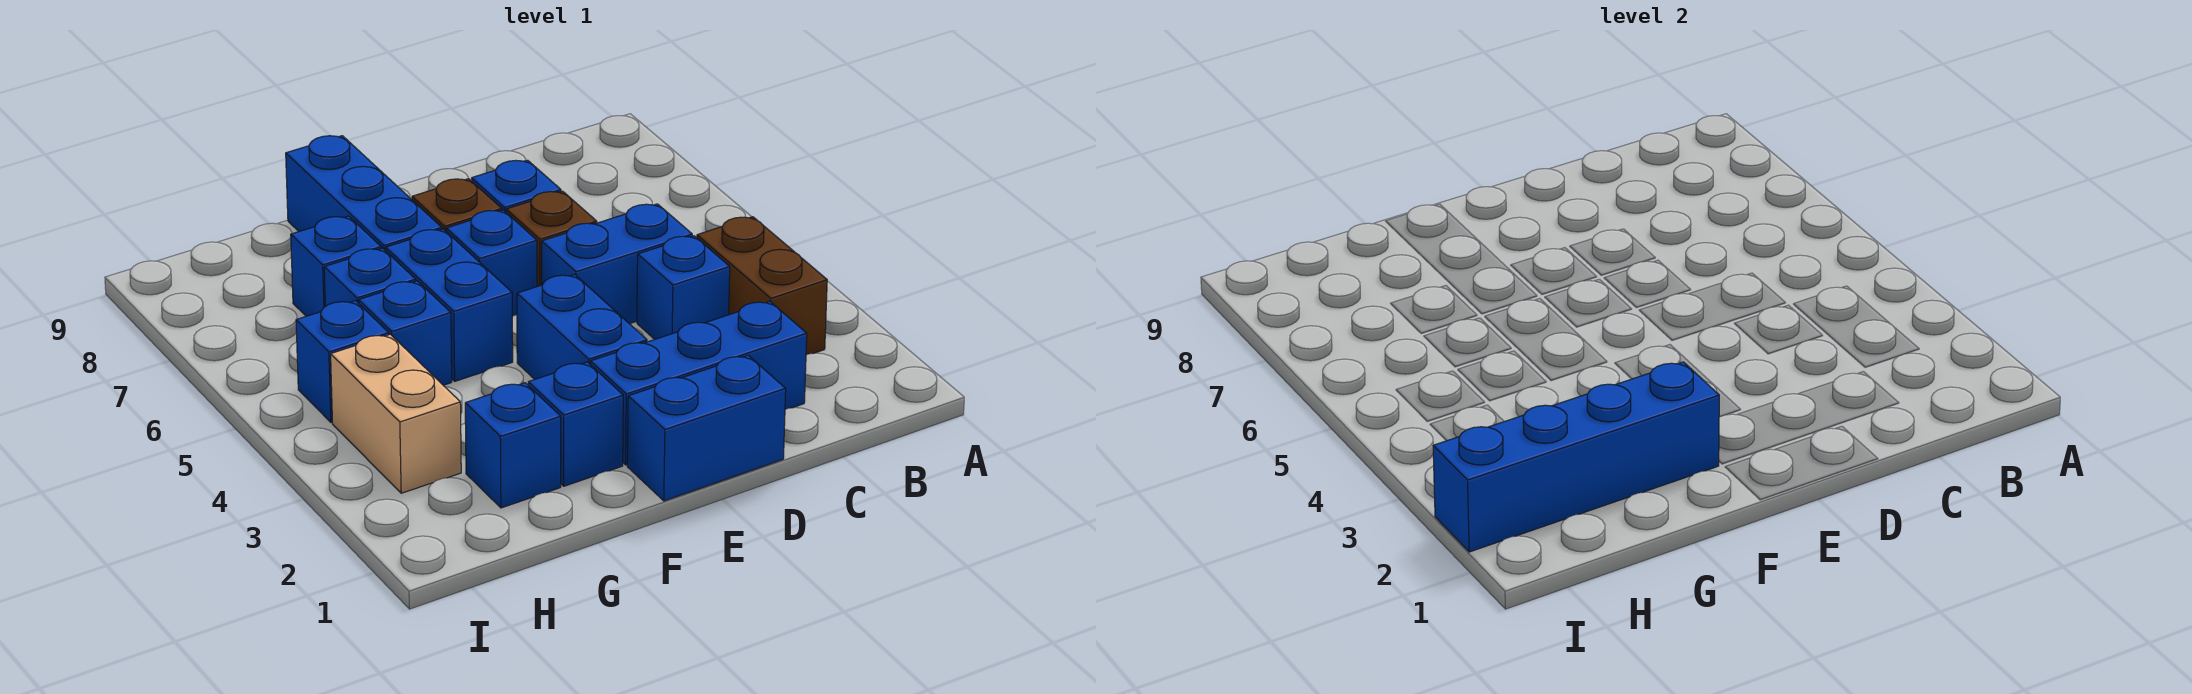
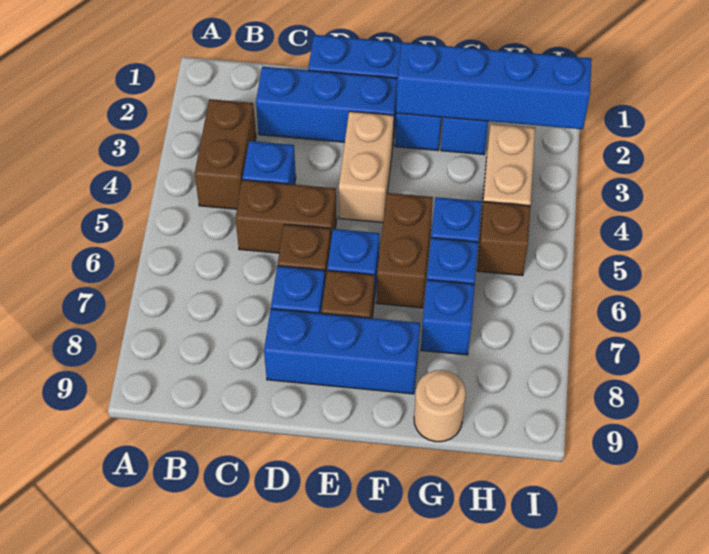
blue 1x2 brick [542,204,692,324] -> brown 1x2 brick [235,180,337,253]
blue 1x2 brick [517,274,647,379] -> tan 1x2 brick [339,111,394,223]
blue 1x2 brick [386,229,513,381] -> brown 1x2 brick [376,193,433,308]
blue 1x3 brick [286,136,442,251] -> blue 1x3 brick turned to [264,309,420,394]
none -> tan 1x1 round brick [414,370,466,442]
blue 1x1 brick [296,301,389,422] -> brown 1x1 brick [477,202,530,276]

